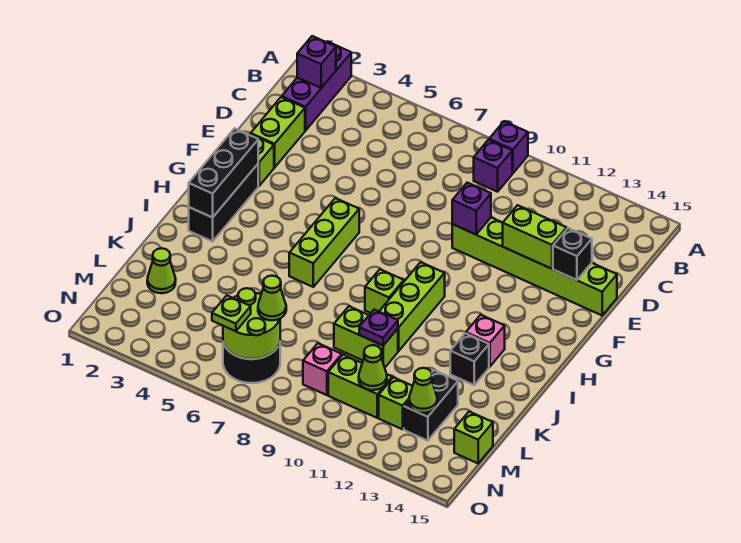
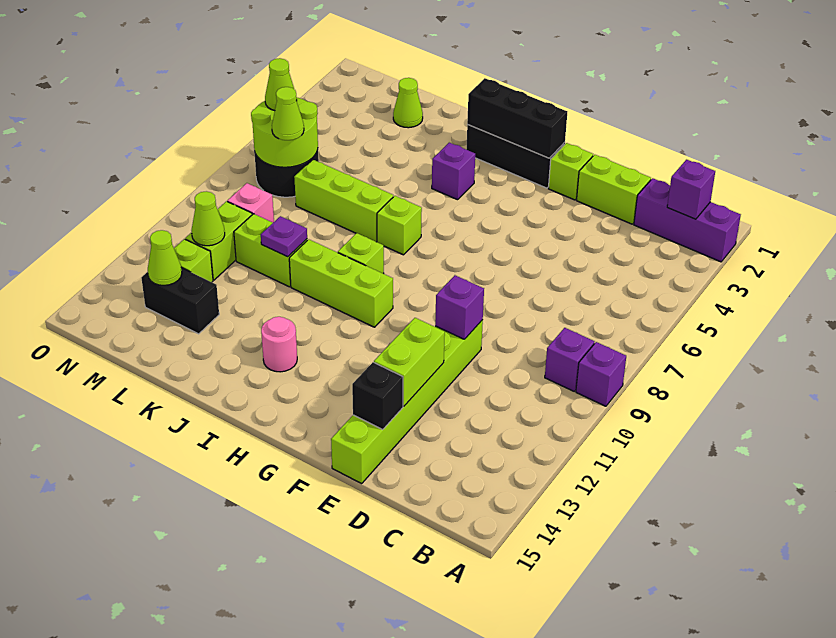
lime 1x3 brick [289,198,359,287] -> lime 1x3 brick moved to [294,160,393,242]
none -> purple 1x1 brick [432,143,475,200]
pink 1x1 brick [466,315,505,367] -> pink 1x1 round brick [261,317,297,372]
black 1x1 brick [450,333,489,385] -> none
lime 1x2 brick [334,306,398,367] -> lime 1x2 brick turned to [234,214,307,287]
lime 1x1 brick [454,412,493,463] -> lime 1x1 brick moved to [377,196,422,255]
lime 1x1 plate [212,296,251,331] -> lime 1x1 cone [265,58,297,111]

